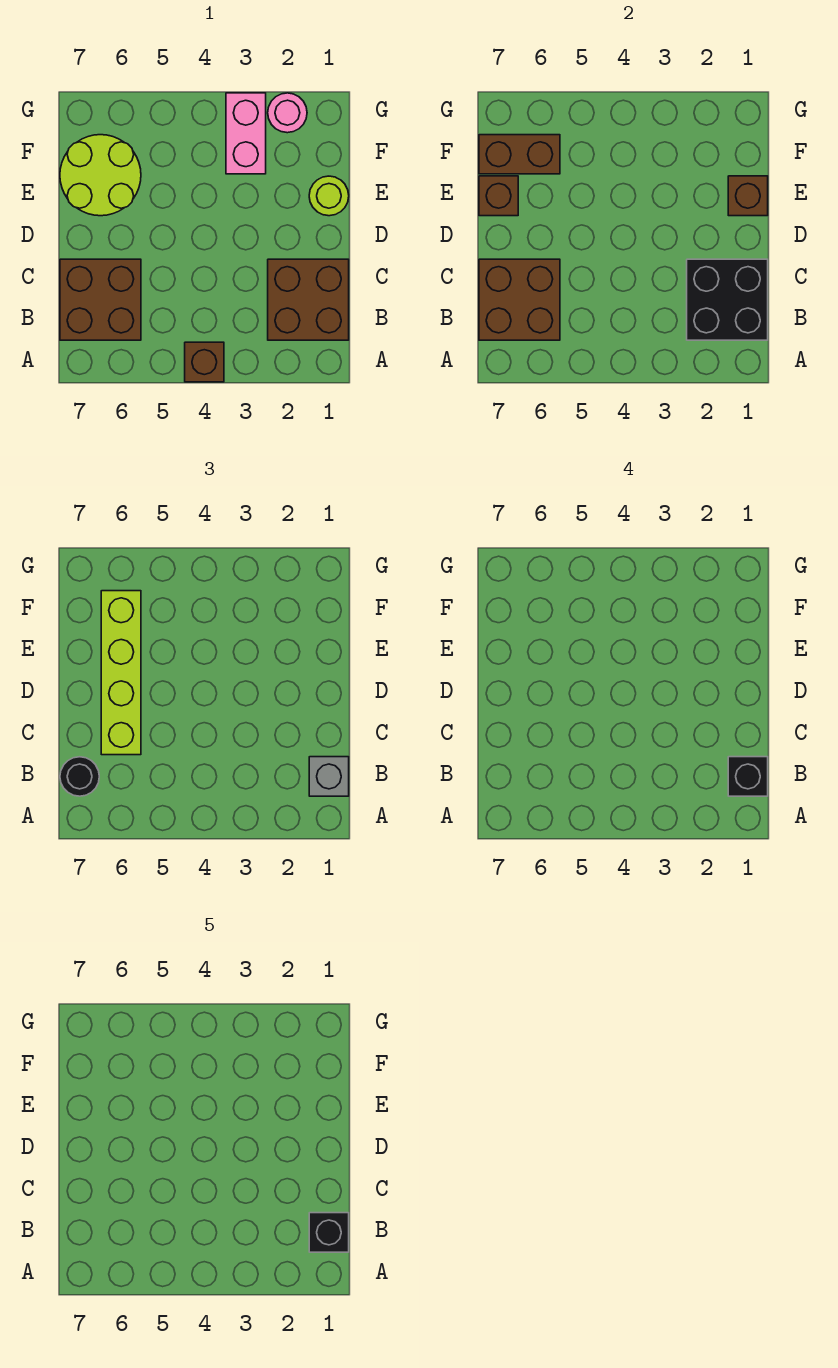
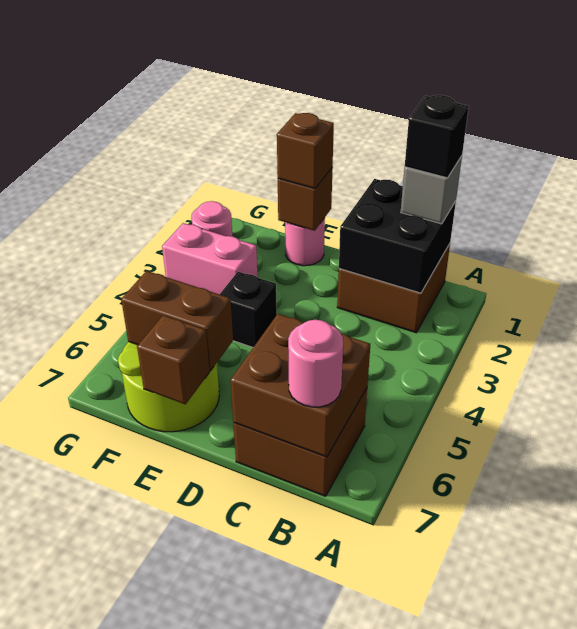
brown 1x1 brick [185,342,224,382] -> brown 1x1 brick moved to [277,113,334,189]
black 1x1 brick [309,1213,349,1252] -> black 1x1 brick moved to [220,272,277,347]
black 1x1 round brick [60,757,99,796] -> pink 1x1 round brick [288,320,343,407]
lime 1x4 brick [101,591,141,755] -> none
lime 1x1 round brick [309,176,349,216] -> pink 1x1 round brick [285,218,325,266]
brown 1x2 brick [479,135,560,174] -> brown 1x2 brick turned to [121,271,233,371]

